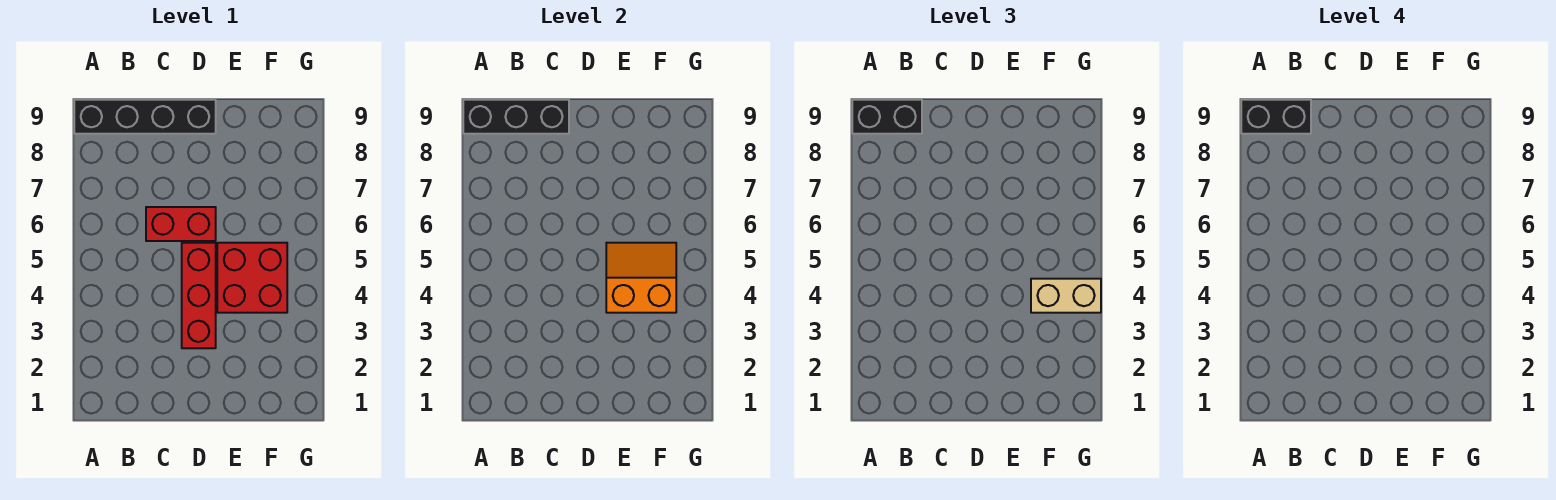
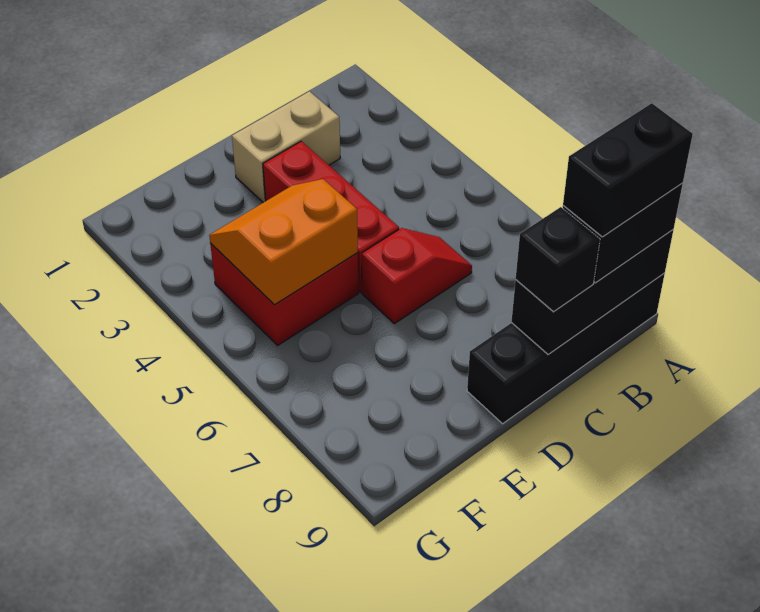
red 1x2 brick [146,207,216,241] -> red 1x2 slope [362,228,472,324]
none -> black 1x1 brick [516,207,600,312]
orange 2x2 slope [606,243,676,313] -> orange 2x2 slope turned to [209,179,358,305]
tan 1x2 brick [1031,279,1101,313] -> tan 1x2 brick moved to [232,91,340,203]

